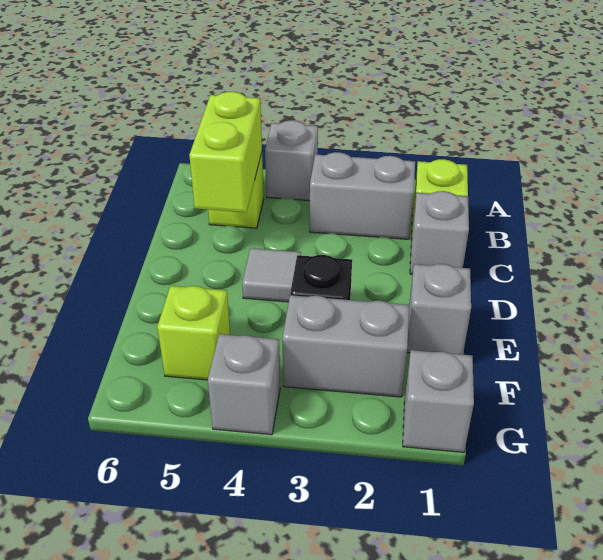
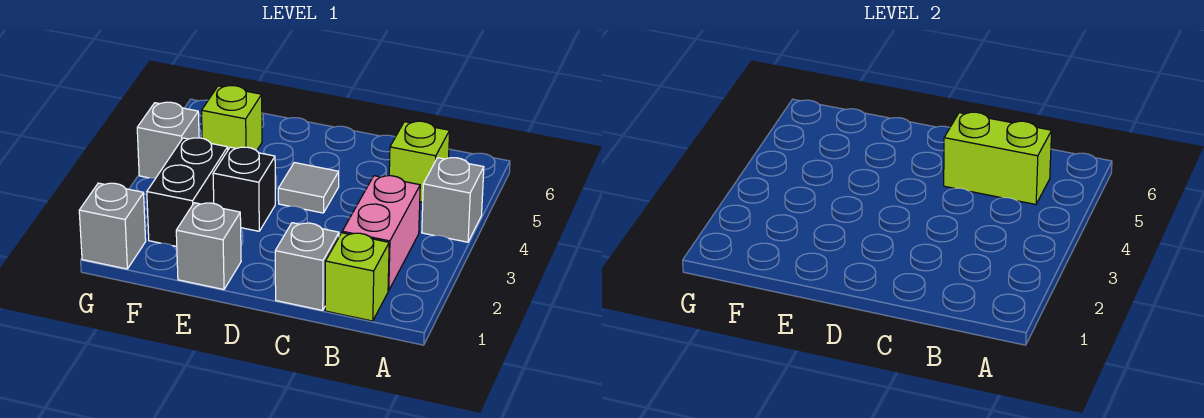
grey 1x2 brick [310,152,415,239] -> pink 1x2 brick [342,176,420,291]
grey 1x2 brick [282,295,409,397] -> black 1x2 brick [147,138,228,247]

